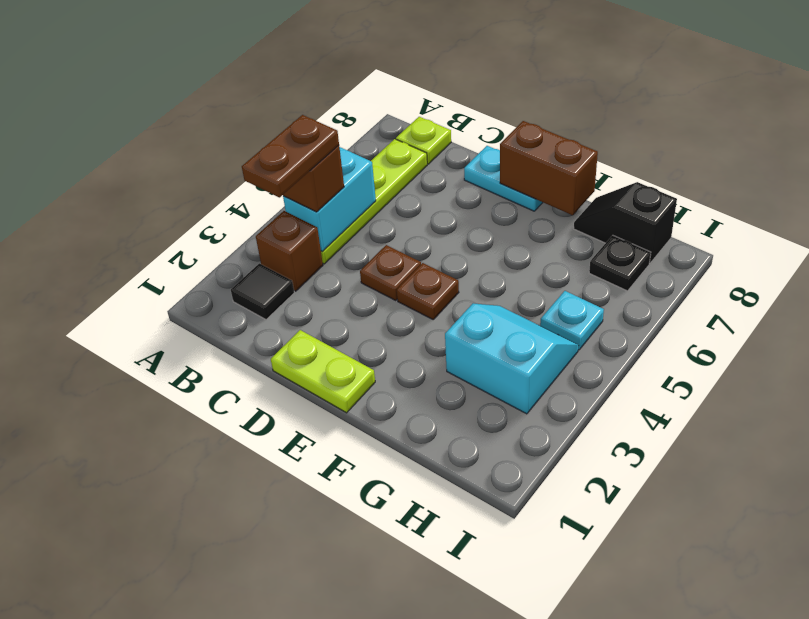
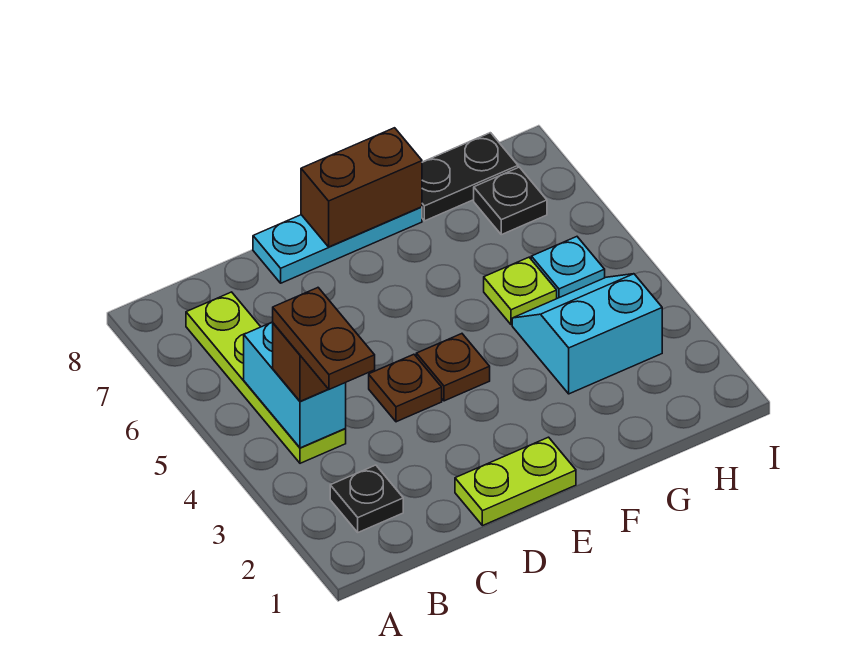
black 1x1 tile [231,263,294,320] -> black 1x1 plate [330,465,403,532]
brown 1x1 brick [256,211,323,291] -> none
lime 1x1 plate [396,117,451,164] -> lime 1x1 plate moved to [484,257,557,325]
cyan 1x2 plate [464,146,543,211] -> cyan 1x3 plate [253,207,422,283]
black 1x2 slope [574,182,677,263] -> black 1x2 plate [422,133,518,221]

